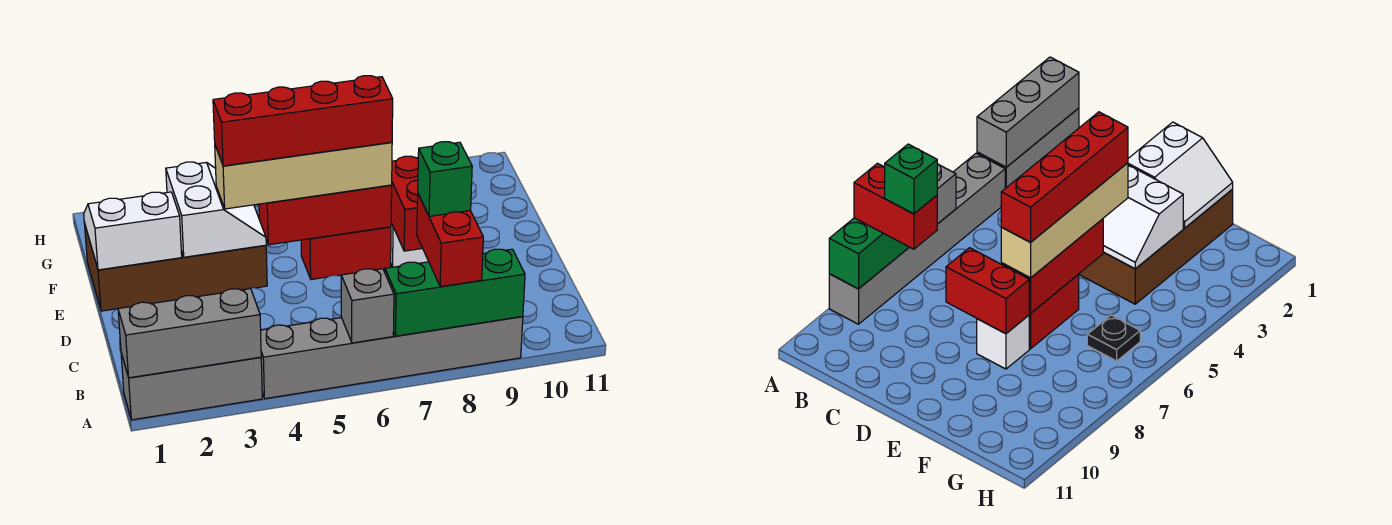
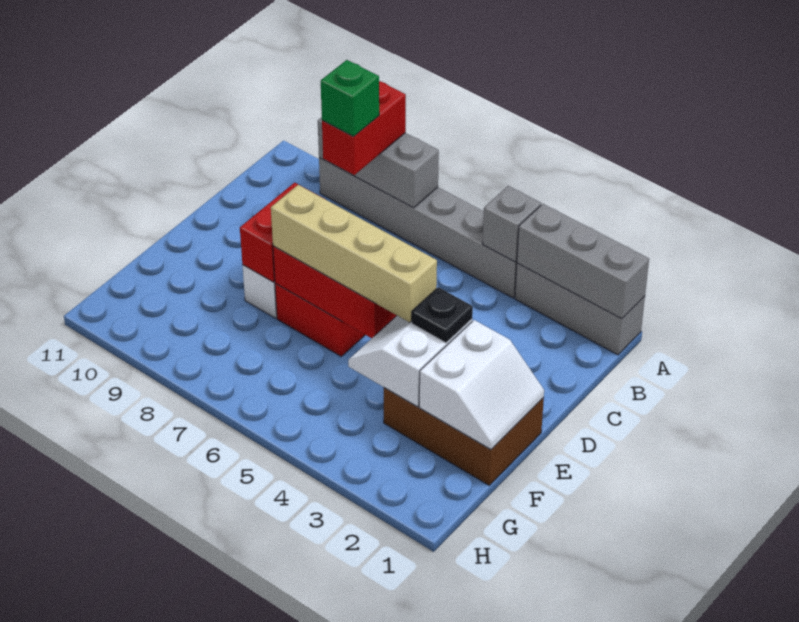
grey 1x1 brick [341,269,394,343] -> grey 1x1 brick moved to [482,186,541,262]
green 1x3 brick [385,249,525,336] -> grey 1x3 brick [318,117,439,208]
brown 2x4 brick [84,223,267,311] -> brown 2x3 brick [384,388,544,485]
white 2x2 slope [84,192,182,270] -> white 2x2 slope turned to [419,320,544,450]
red 1x4 brick [213,76,393,166] -> none
black 1x1 plate [1087,315,1140,361] -> black 1x1 plate moved to [412,287,473,343]

